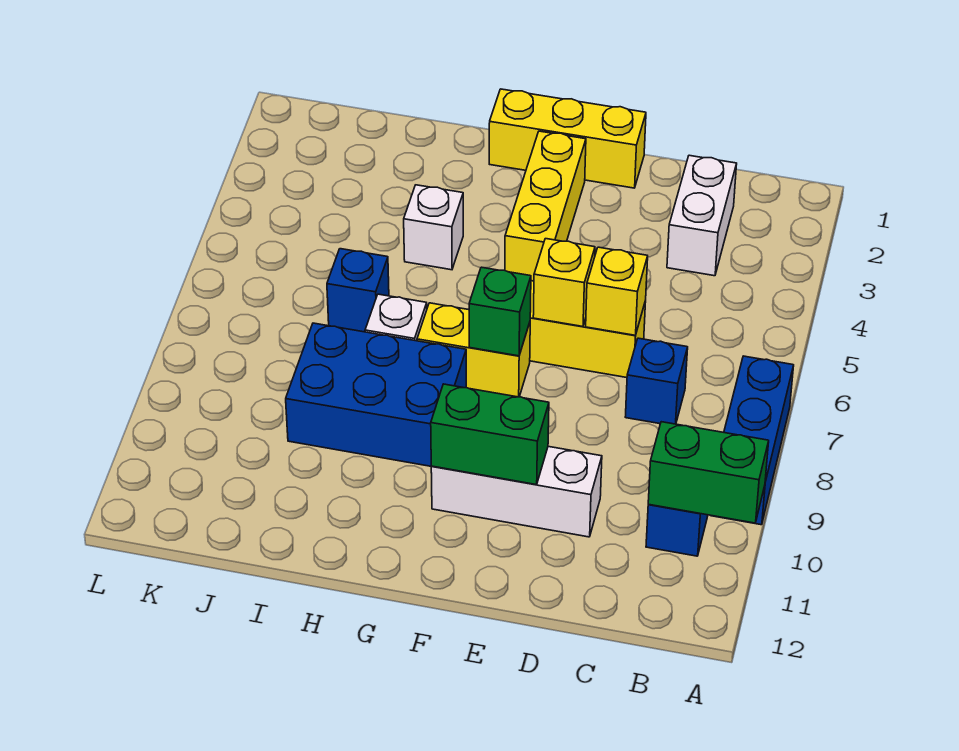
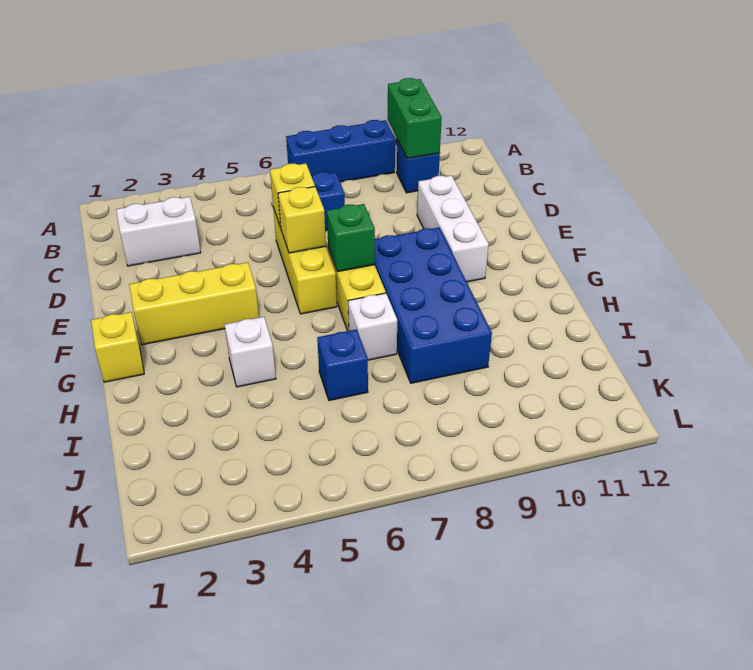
yellow 1x3 brick [489,89,646,188] -> yellow 1x1 brick [91,312,144,382]
green 1x2 brick [431,384,549,485] -> none
blue 2x3 brick [286,323,466,466] -> blue 2x4 brick [375,228,492,383]

